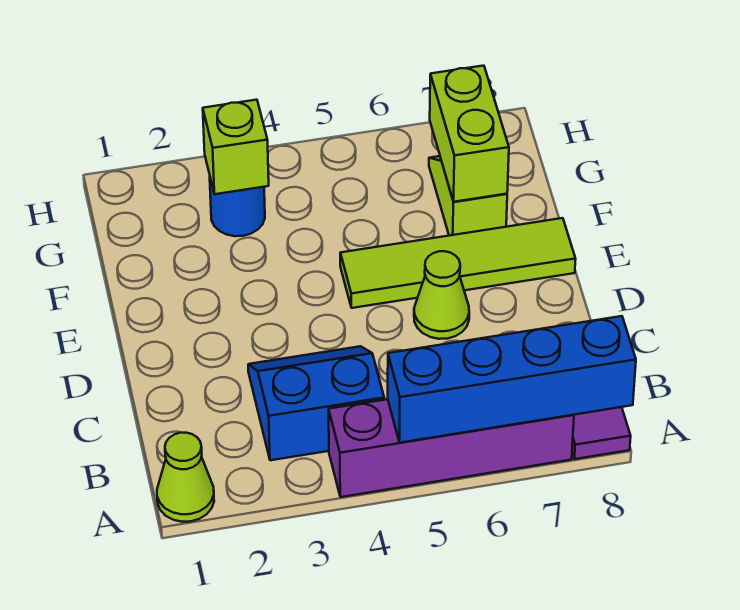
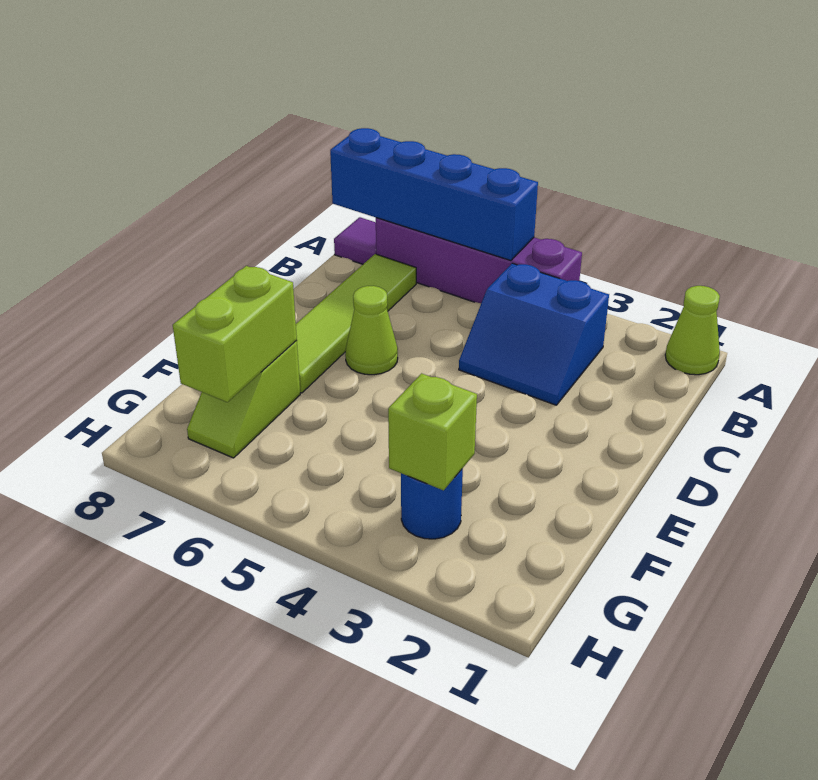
lime 1x4 tile [340,218,576,308] -> lime 1x4 tile turned to [296,254,416,393]

